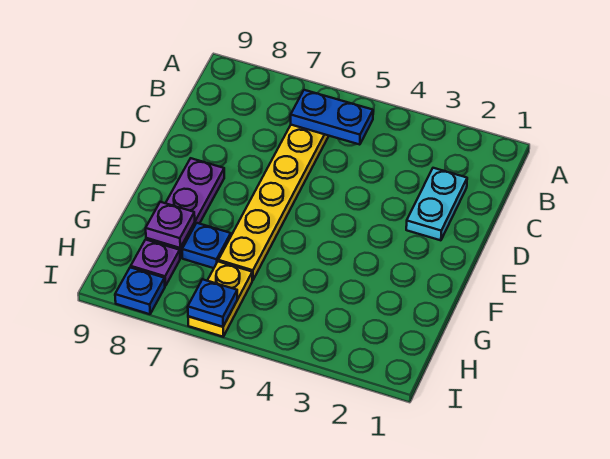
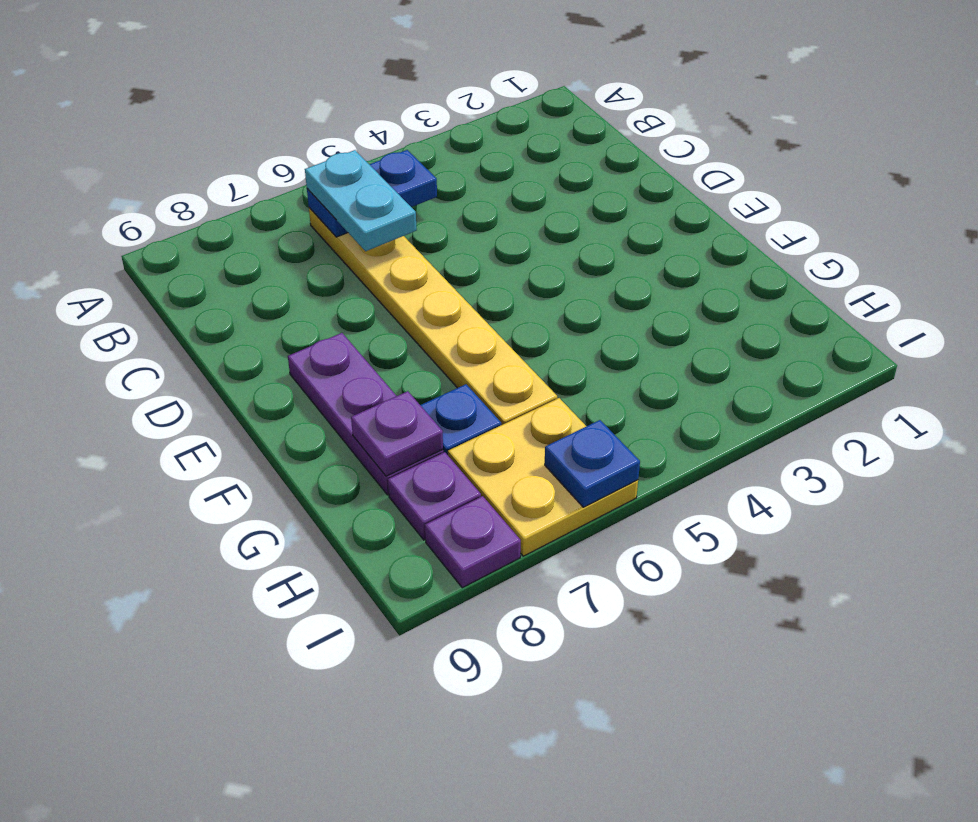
cyan 1x2 plate [406,168,467,240] -> cyan 1x2 plate moved to [305,150,417,251]
yellow 1x2 plate [188,262,252,337] -> yellow 2x2 plate [448,398,638,556]
blue 1x1 plate [115,267,165,314] -> purple 1x1 plate [425,496,521,588]

